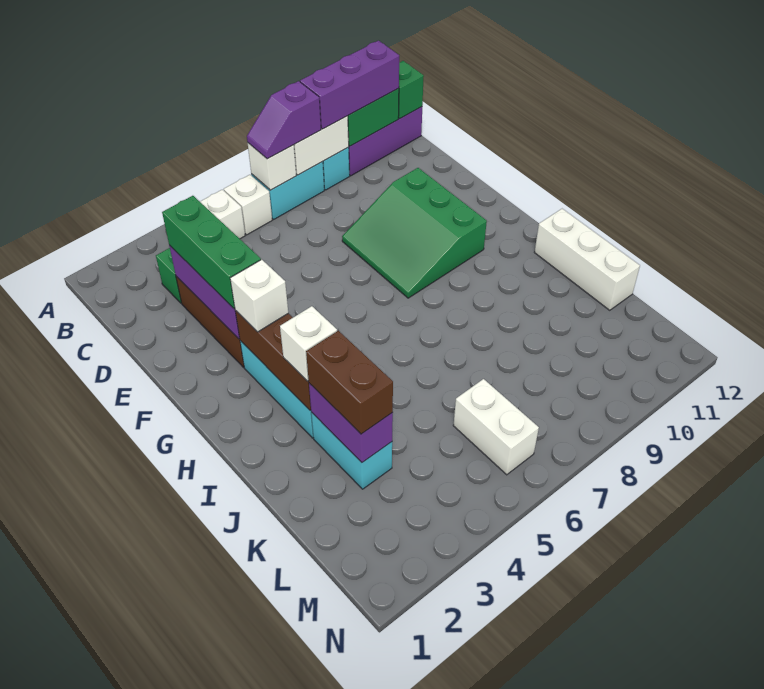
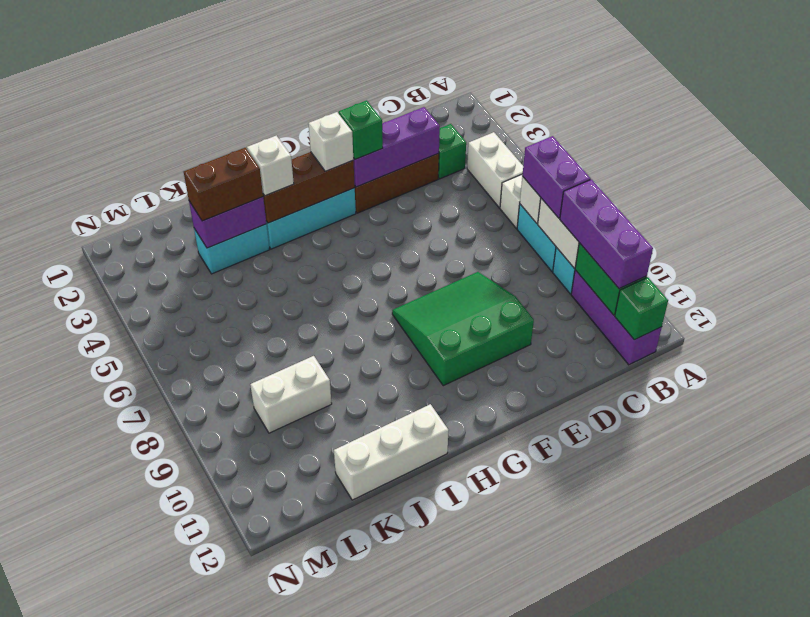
purple 1x2 slope [247,81,321,159] -> purple 1x2 brick [522,136,591,218]
green 1x3 brick [162,196,261,309] -> green 1x1 brick [339,100,383,159]
white 1x2 brick [453,379,539,475] -> white 1x2 brick moved to [250,356,332,433]

